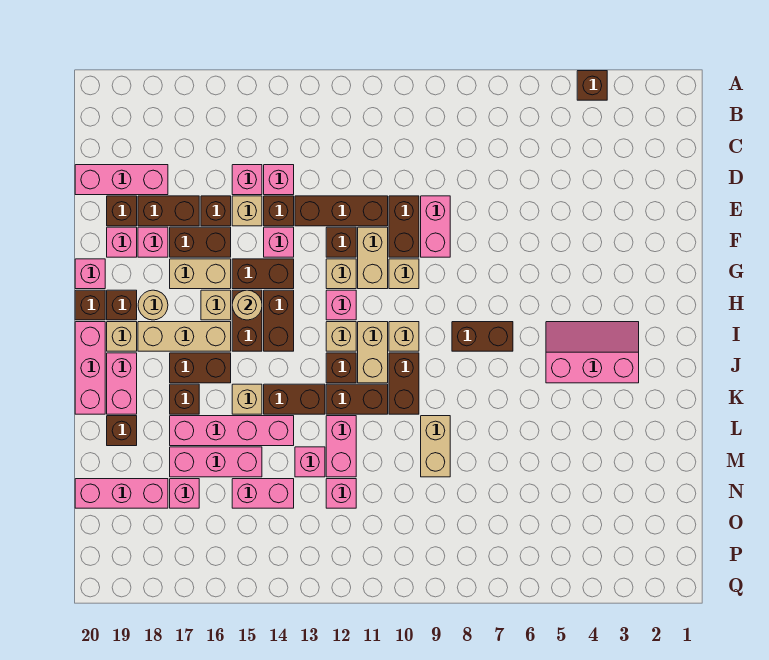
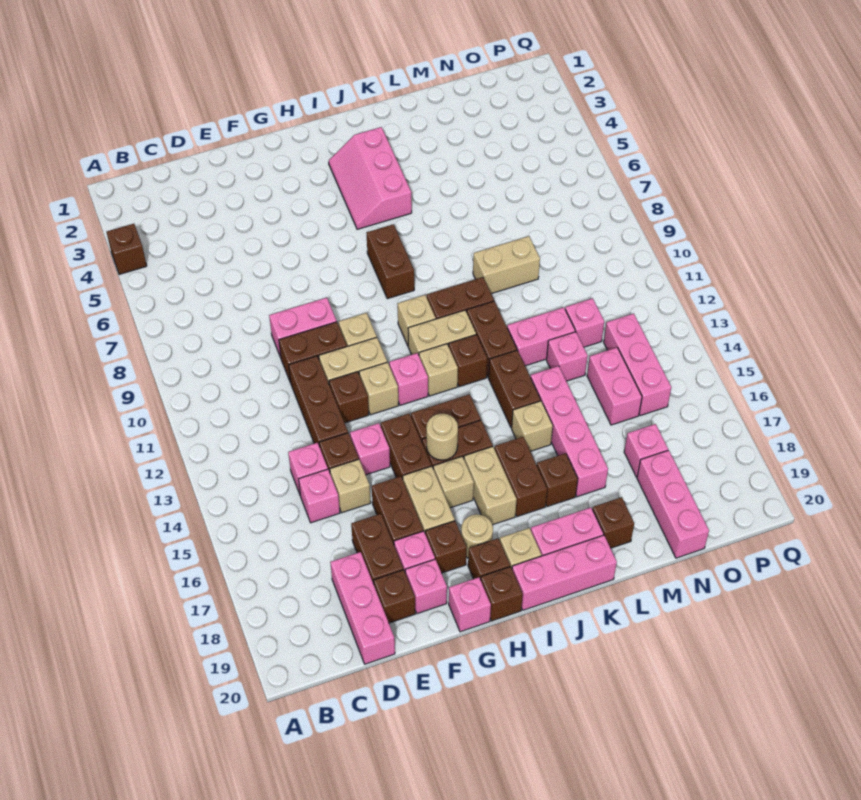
brown 1x1 brick [201,196,231,226] -> brown 1x1 brick moved to [425,521,467,573]
tan 1x3 brick [138,322,231,351] -> tan 1x2 brick [464,446,517,525]
pink 1x3 brick [170,447,262,477] -> pink 1x3 brick moved to [604,314,671,416]

